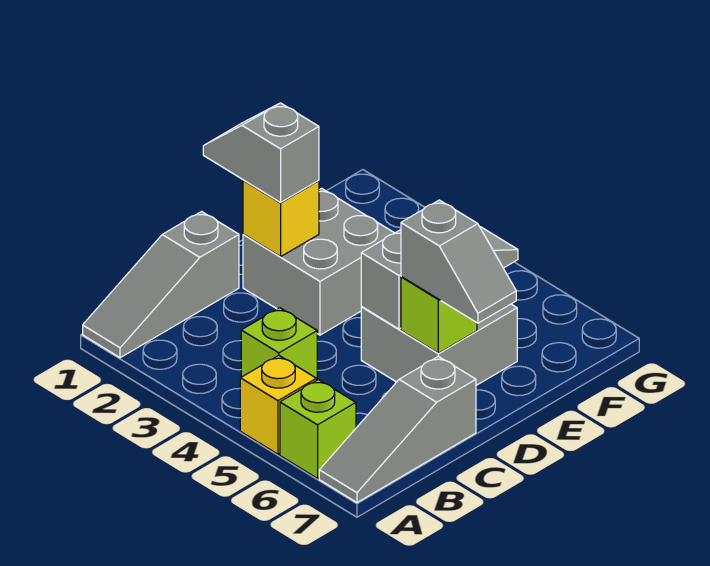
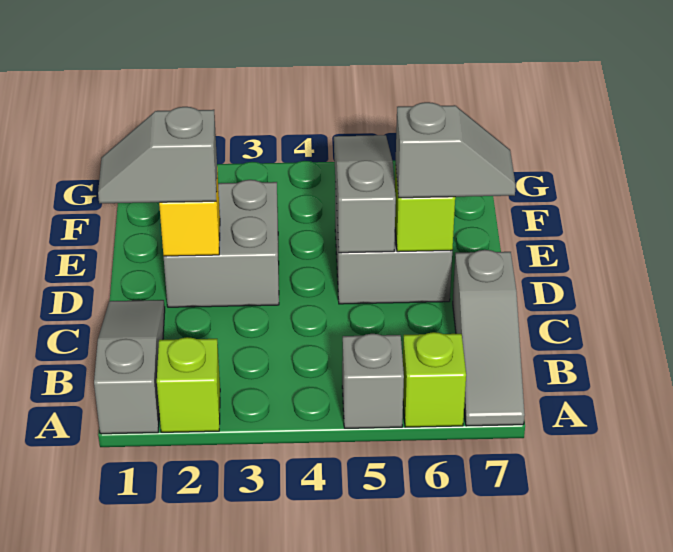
grey 1x3 slope [83,212,239,358] -> grey 1x3 slope turned to [94,300,165,434]
yellow 1x1 brick [240,355,316,454] -> grey 1x1 brick [342,334,404,428]
lime 1x1 brick [241,308,317,380] -> lime 1x1 brick moved to [157,337,220,432]

